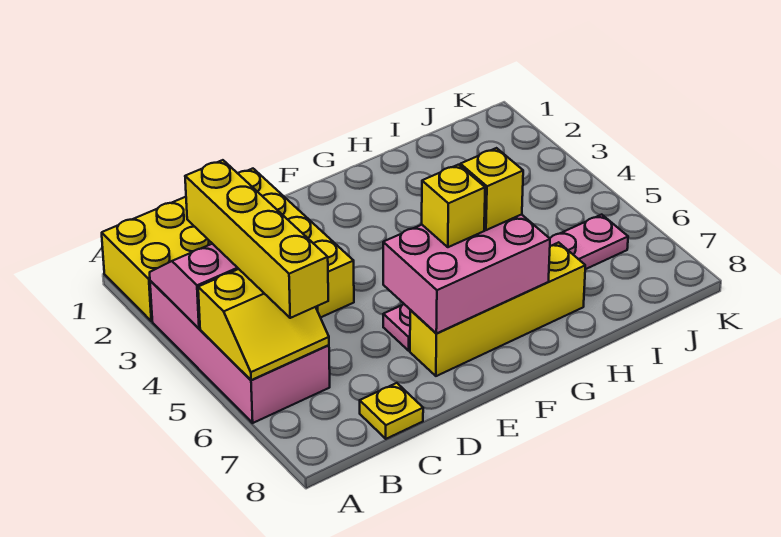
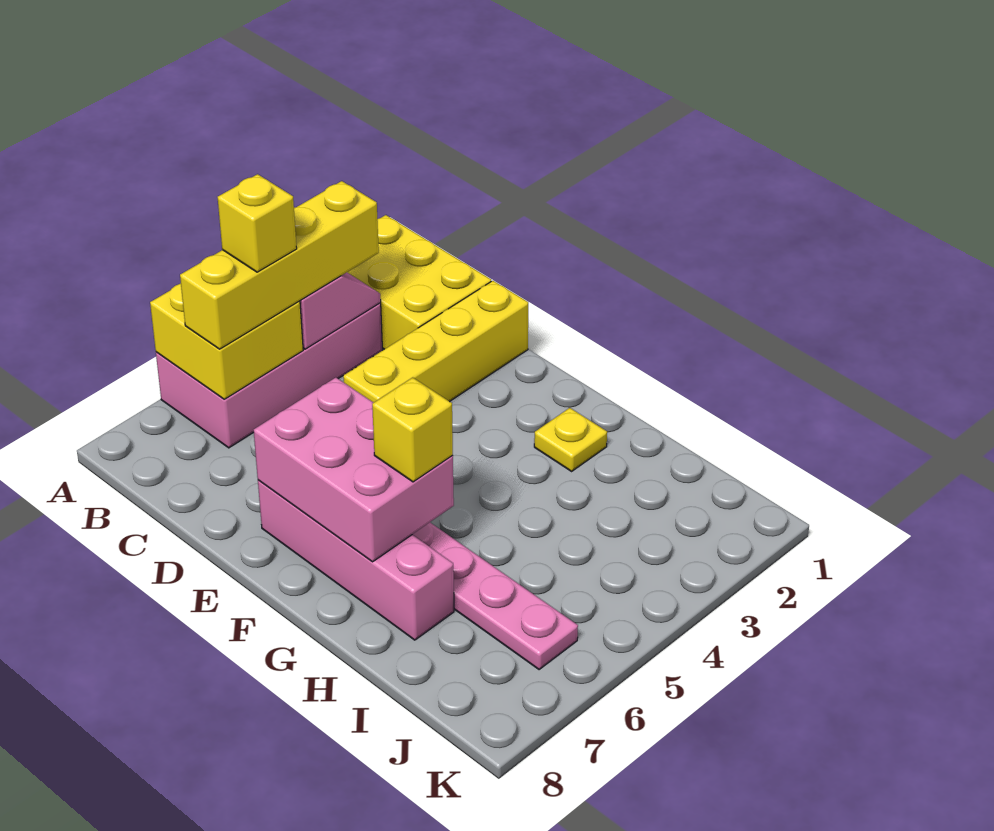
yellow 2x2 slope [198,269,329,380] -> yellow 2x2 brick [150,284,303,399]
yellow 1x1 plate [360,383,423,439] -> yellow 1x1 plate moved to [534,408,607,471]
yellow 1x4 brick [410,242,585,376] -> pink 1x4 brick [258,480,454,640]
yellow 1x1 brick [422,165,485,247] -> yellow 1x1 brick moved to [218,174,297,272]

